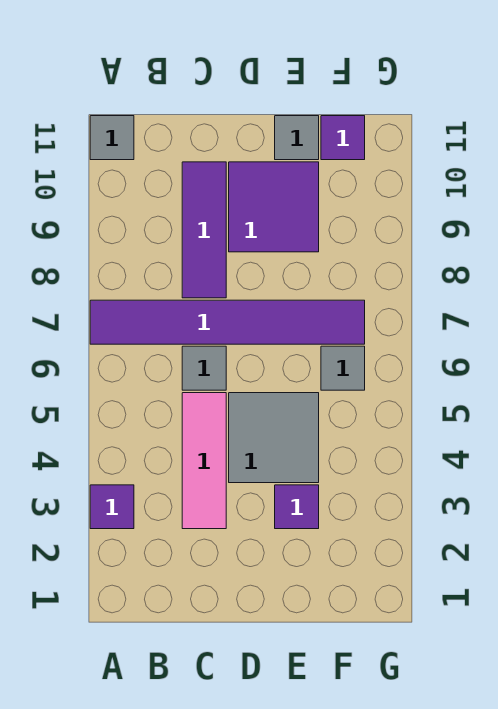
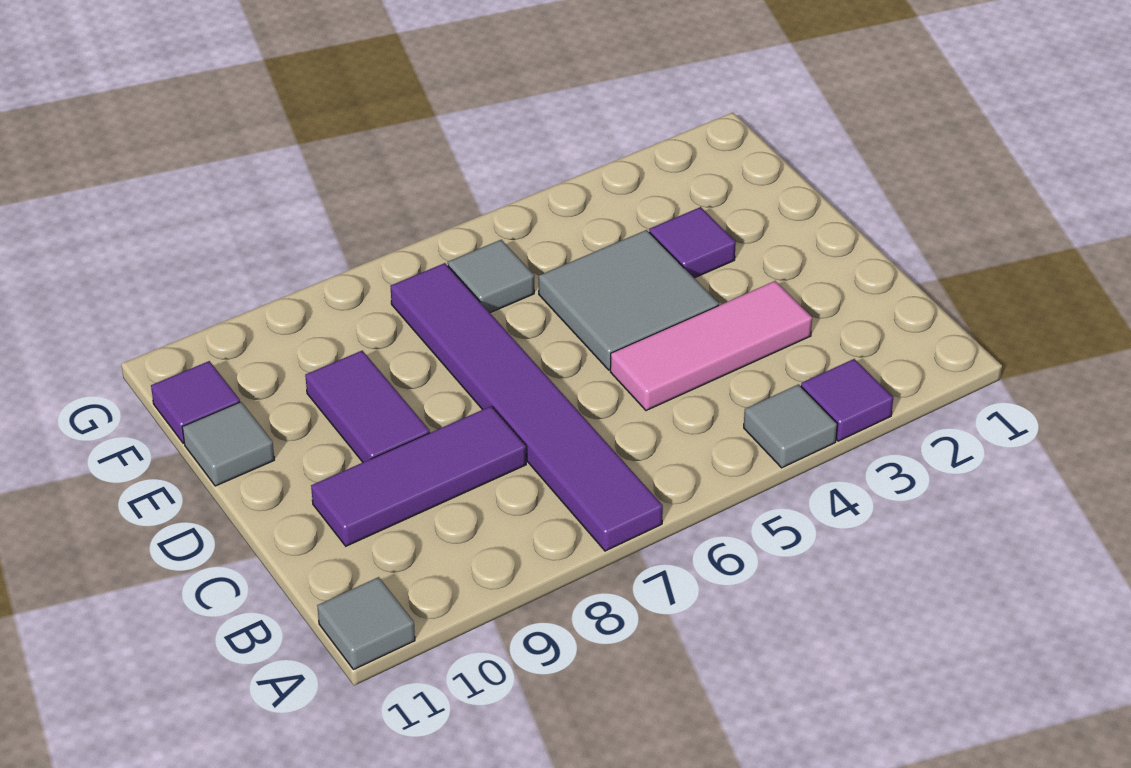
grey 1x1 tile [182,346,226,390] -> grey 1x1 tile moved to [744,384,837,468]
purple 2x2 tile [229,162,319,252] -> purple 1x2 tile [305,351,430,462]

